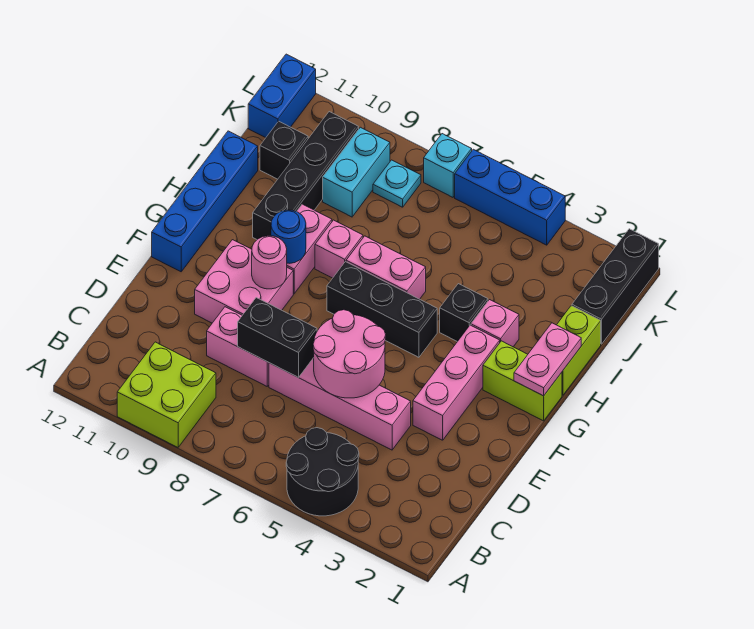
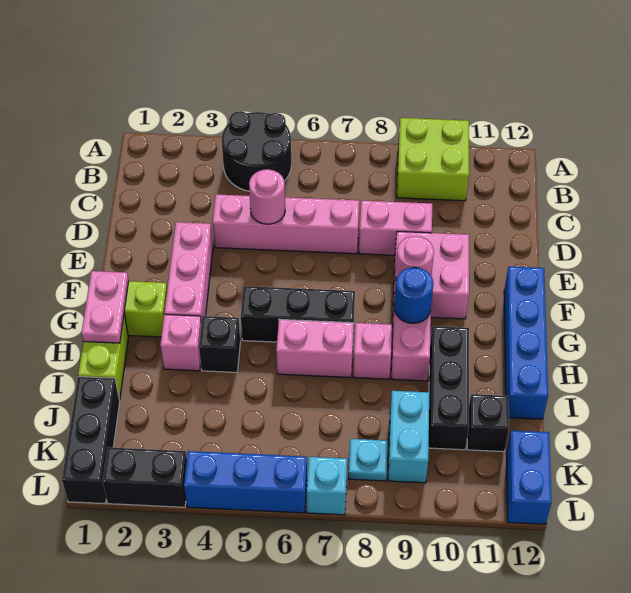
pink 2x2 round brick [313,310,386,398] -> pink 1x1 round brick [249,169,285,224]
black 1x2 brick [238,298,317,378] -> black 1x2 brick moved to [103,447,187,507]
black 1x4 brick [253,112,359,239] -> black 1x3 brick [429,326,469,450]

